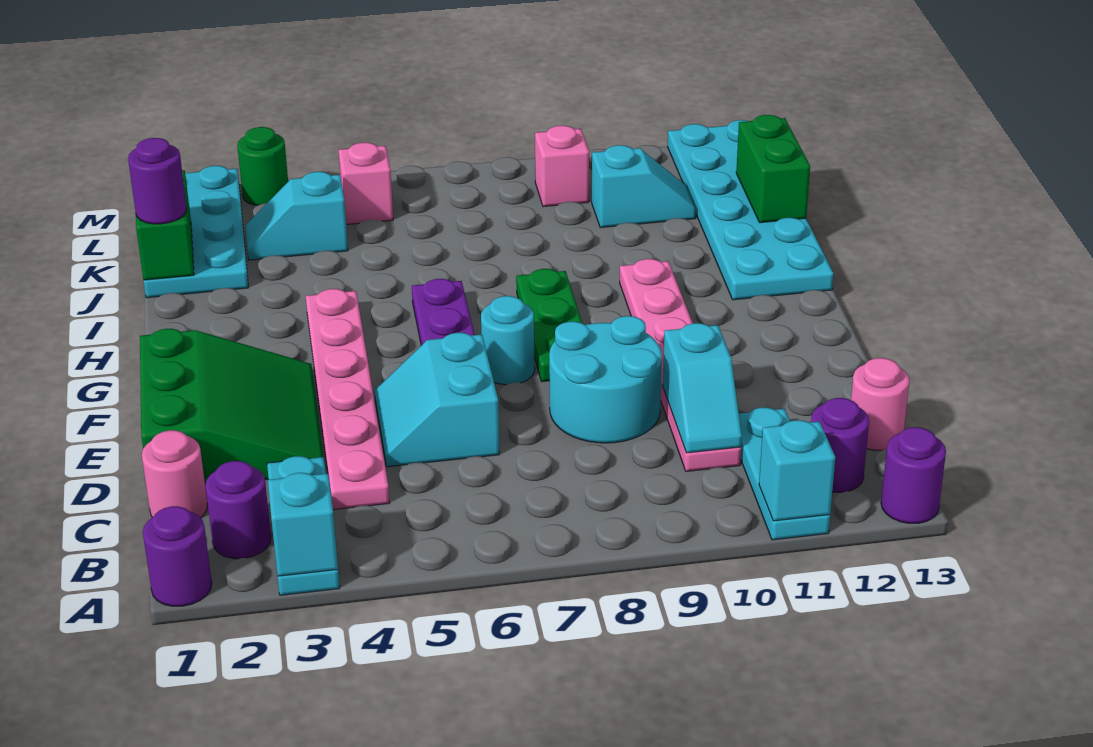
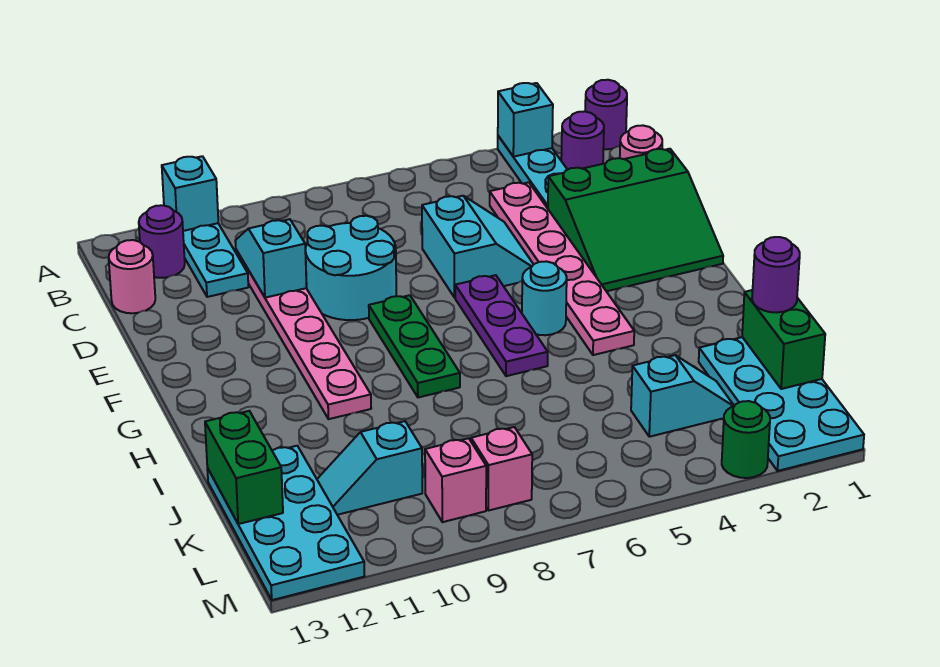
purple 1x1 round brick [881,427,946,523] -> none
green 3x3 slope [140,329,323,485] -> green 3x3 slope turned to [548,149,723,291]
cyan 1x1 round brick [481,296,535,385] -> cyan 1x1 round brick moved to [522,261,567,335]
cyan 2x6 plate [668,120,834,300] -> cyan 2x4 plate [207,446,364,600]
pink 1x1 brick [339,143,393,224] -> pink 1x1 brick moved to [471,427,532,511]

